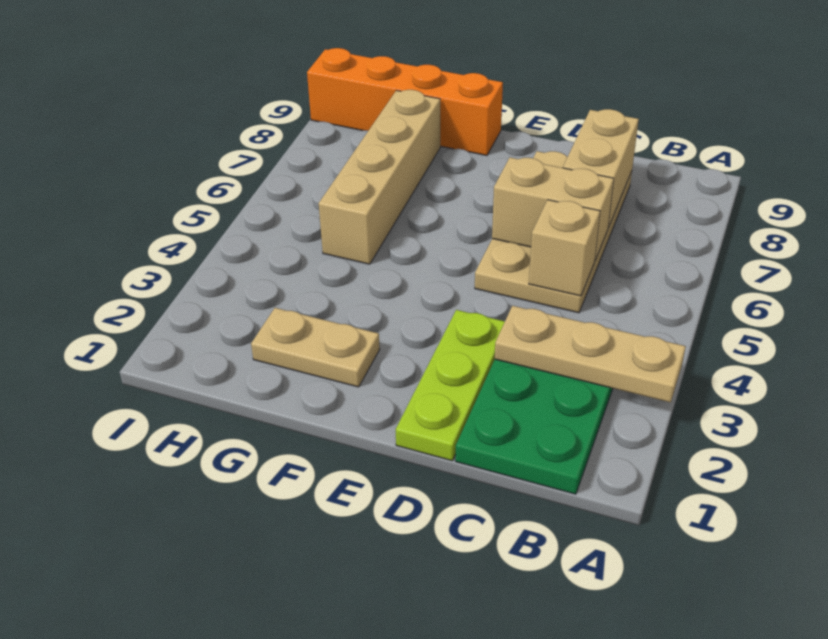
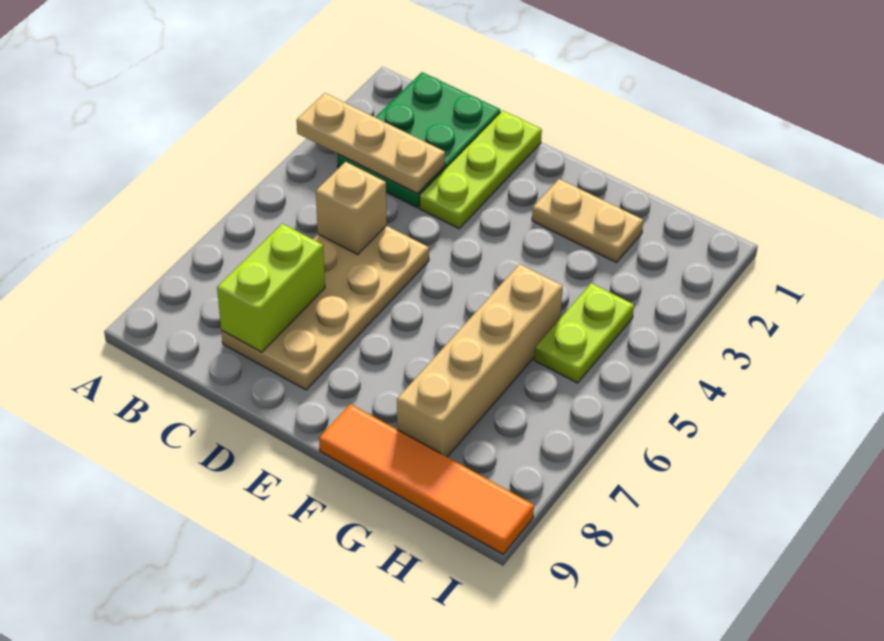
tan 1x2 brick [492,157,614,260] -> none
tan 1x2 brick [563,109,639,228] -> lime 1x2 brick [217,224,325,352]
orange 1x4 brick [307,48,503,156] -> orange 1x4 tile [319,404,534,554]
none -> lime 1x2 plate [534,283,634,383]

